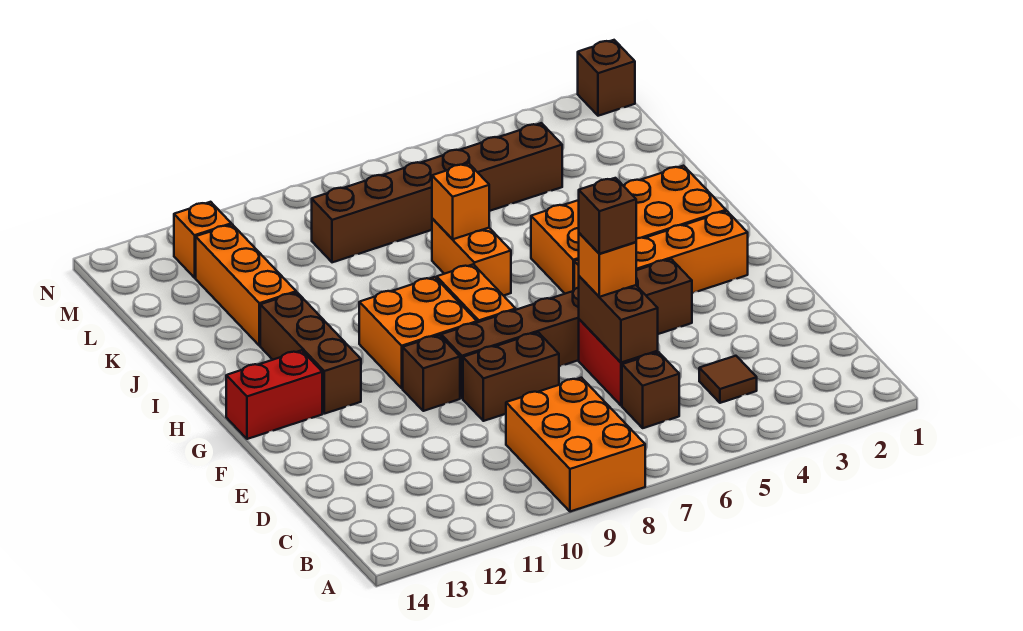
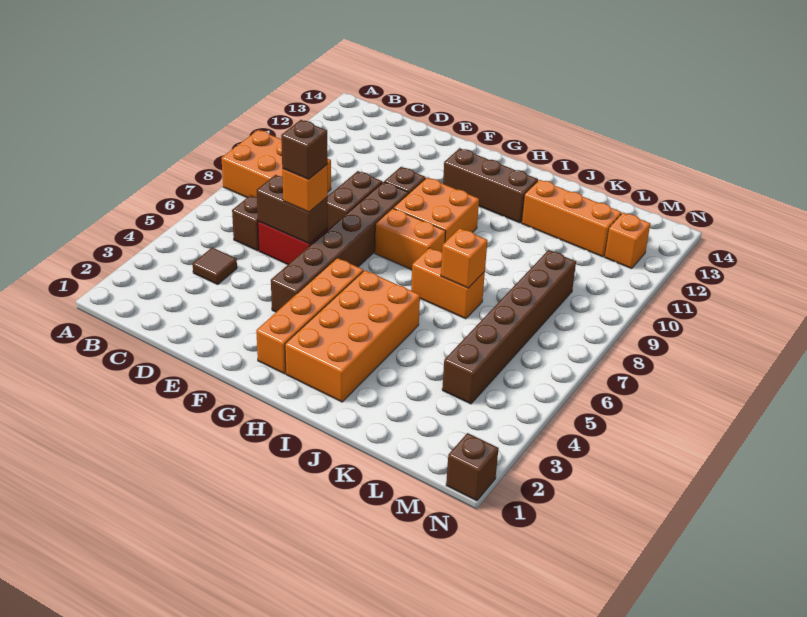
red 1x2 brick [226,350,322,439] -> none

